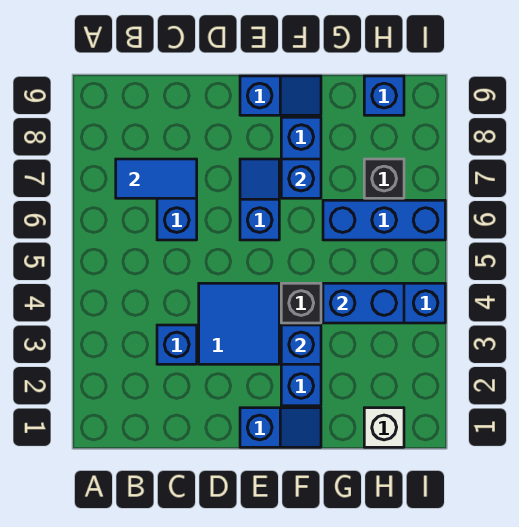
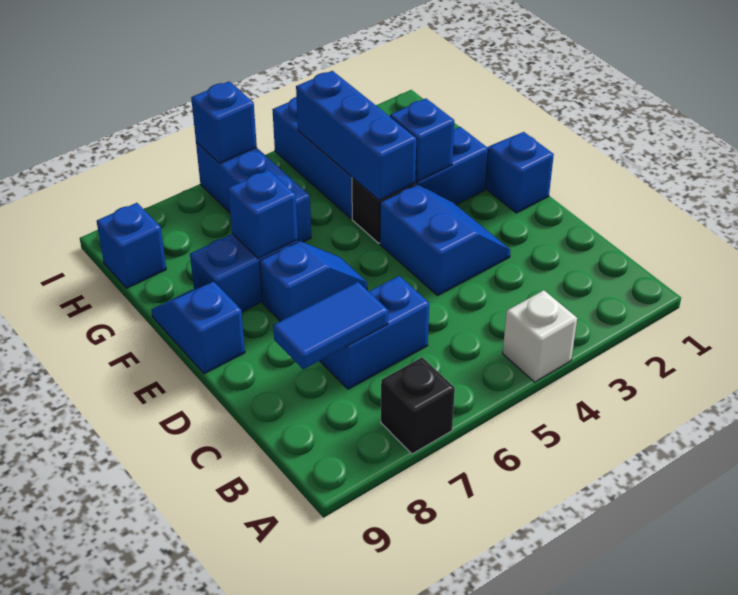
blue 1x2 tile [116,159,197,198] -> blue 1x2 tile turned to [273,282,388,369]
blue 1x1 brick [157,325,197,364] -> blue 1x1 brick moved to [191,82,257,164]
blue 2x2 tile [199,283,279,364] -> blue 2x2 slope [380,184,510,296]
blue 1x2 slope [240,159,279,240] -> blue 1x2 slope turned to [260,241,367,321]
blue 1x2 brick [323,283,404,323] -> blue 1x3 brick [296,71,417,200]
white 1x1 brick [364,408,404,447] -> white 1x1 brick moved to [503,290,577,382]
black 1x1 brick [364,159,404,198] -> black 1x1 brick moved to [381,357,455,454]

